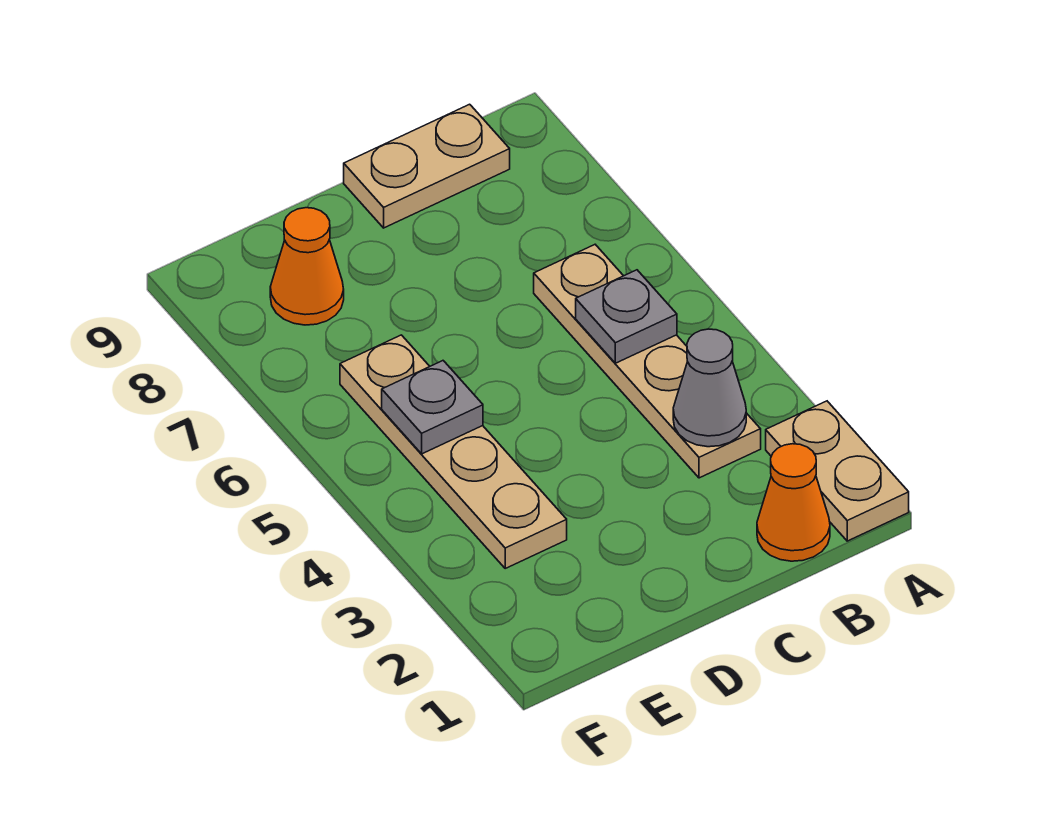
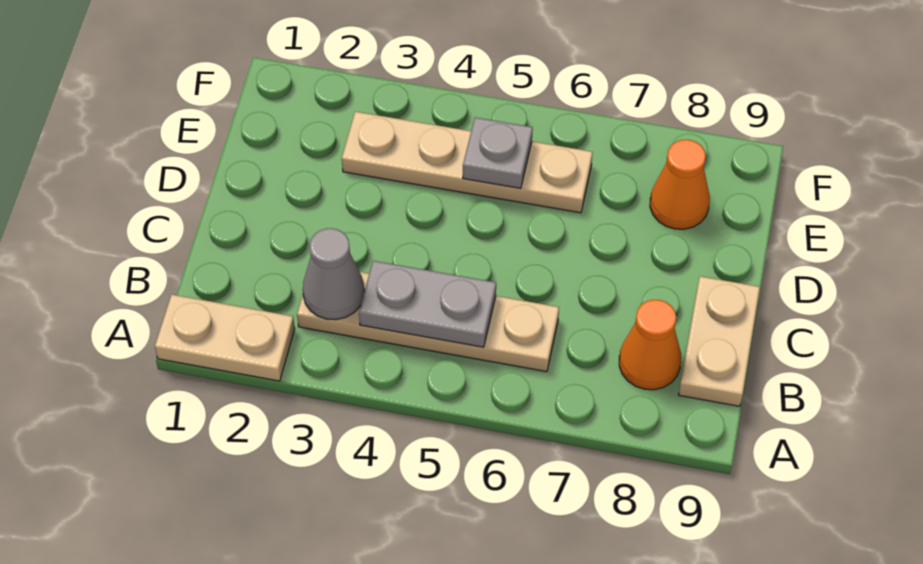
orange 1x1 cone [757,444,830,561] -> orange 1x1 cone moved to [619,300,681,390]
grey 1x1 plate [576,270,677,363] -> grey 1x2 plate [359,261,496,347]

